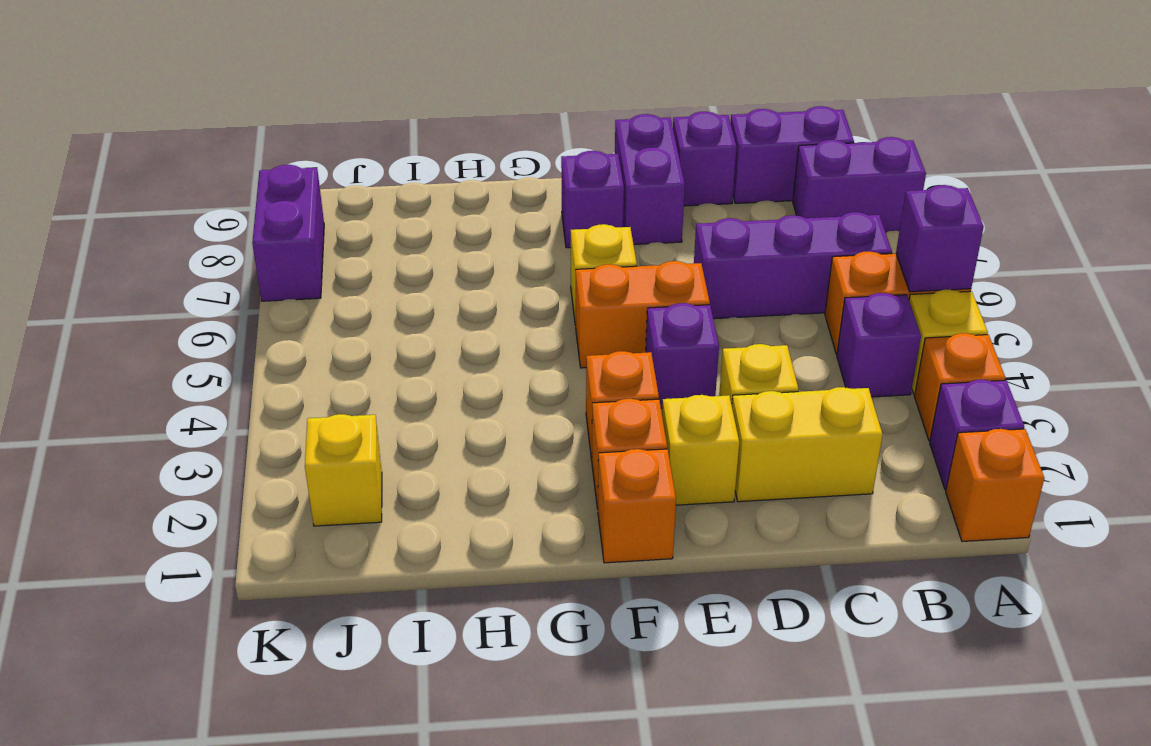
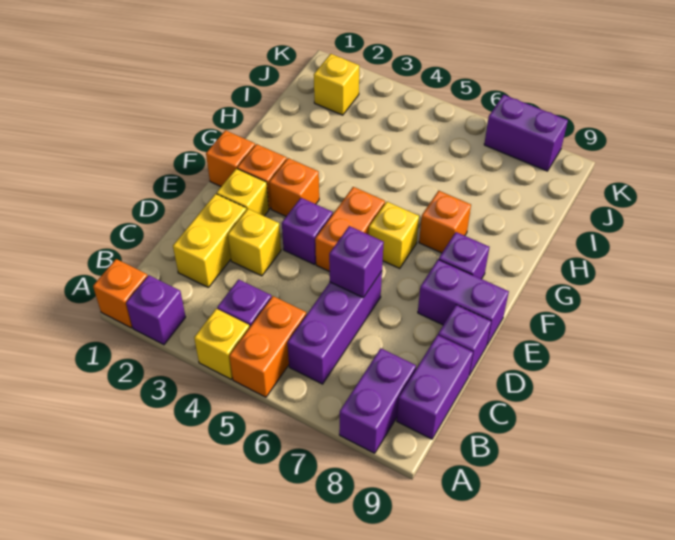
orange 1x1 brick [914,333,1006,441] -> orange 1x1 brick moved to [419,191,471,253]
purple 1x1 brick [896,185,984,292] -> purple 1x1 brick moved to [329,226,384,297]

